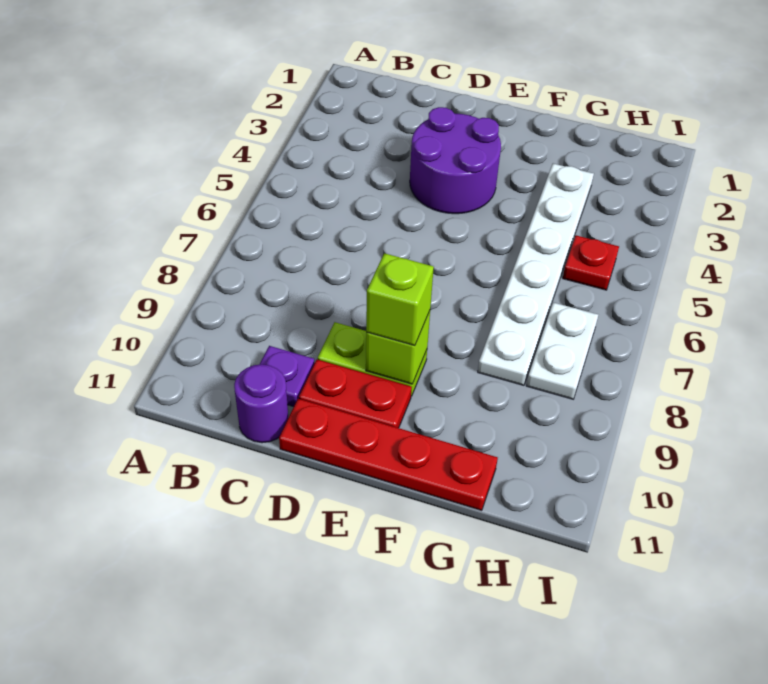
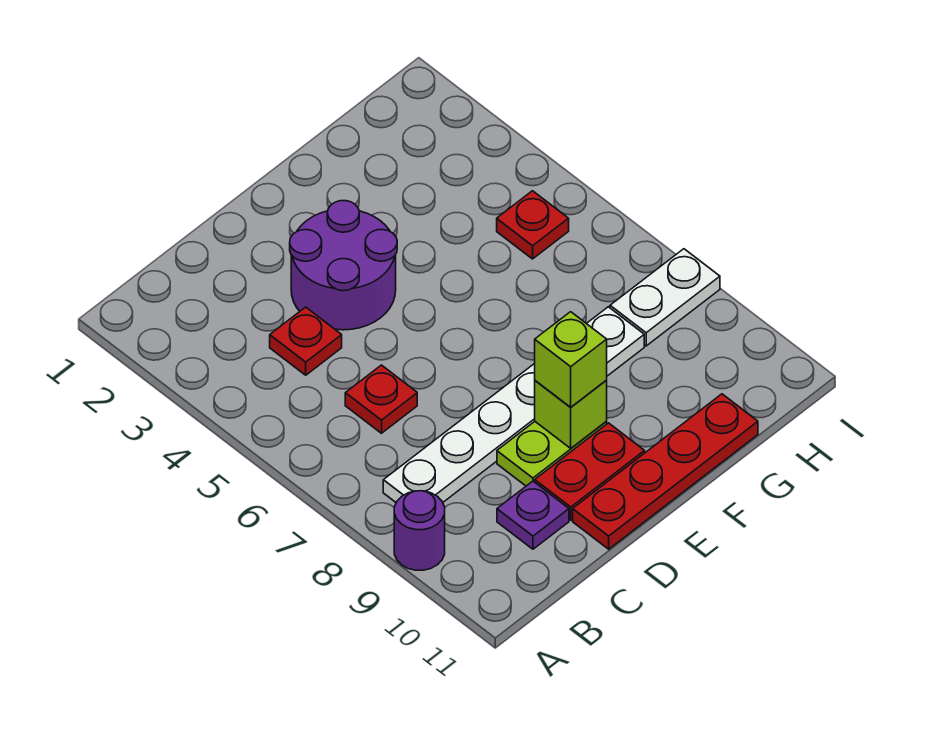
none -> red 1x1 plate [270,307,342,375]
none -> red 1x1 plate [345,365,417,433]
purple 1x1 round brick [234,364,288,443] -> purple 1x1 round brick moved to [394,491,445,570]
white 1x6 plate [478,164,594,385] -> white 1x6 plate turned to [383,307,644,502]
white 1x2 plate [527,303,598,399] -> white 1x2 plate turned to [610,249,720,346]

